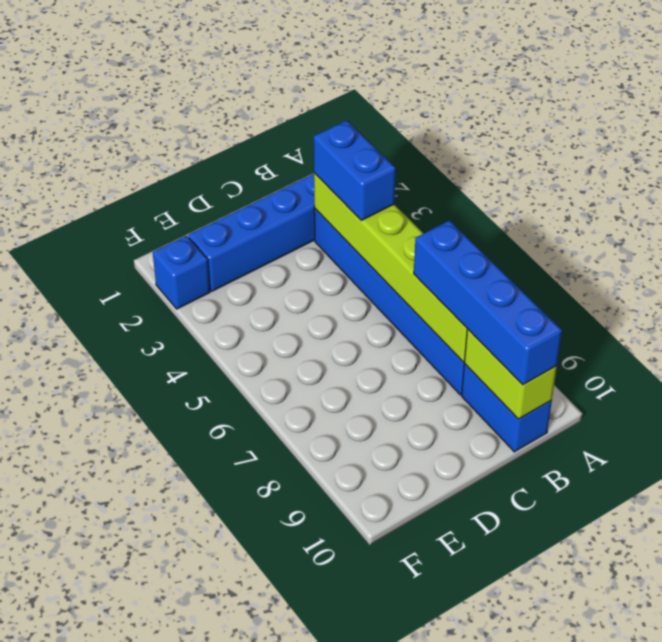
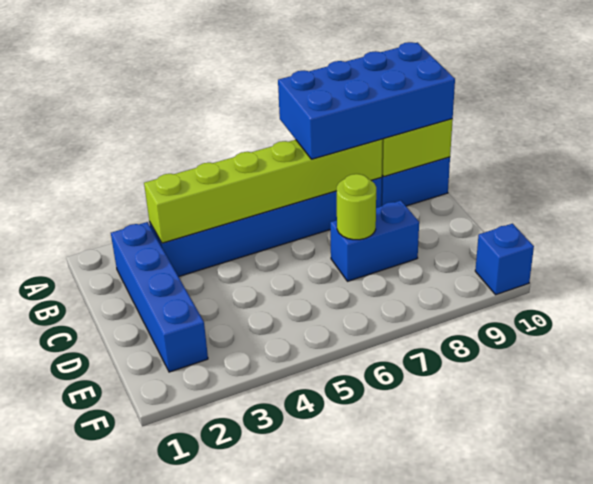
blue 1x2 brick [314,120,396,220] -> blue 1x2 brick moved to [330,200,419,281]
blue 1x4 brick [414,220,562,385] -> blue 2x4 brick [278,42,455,159]
none -> lime 1x1 round brick [337,174,376,240]
blue 1x1 brick [153,236,210,309] -> blue 1x1 brick moved to [475,224,534,295]

